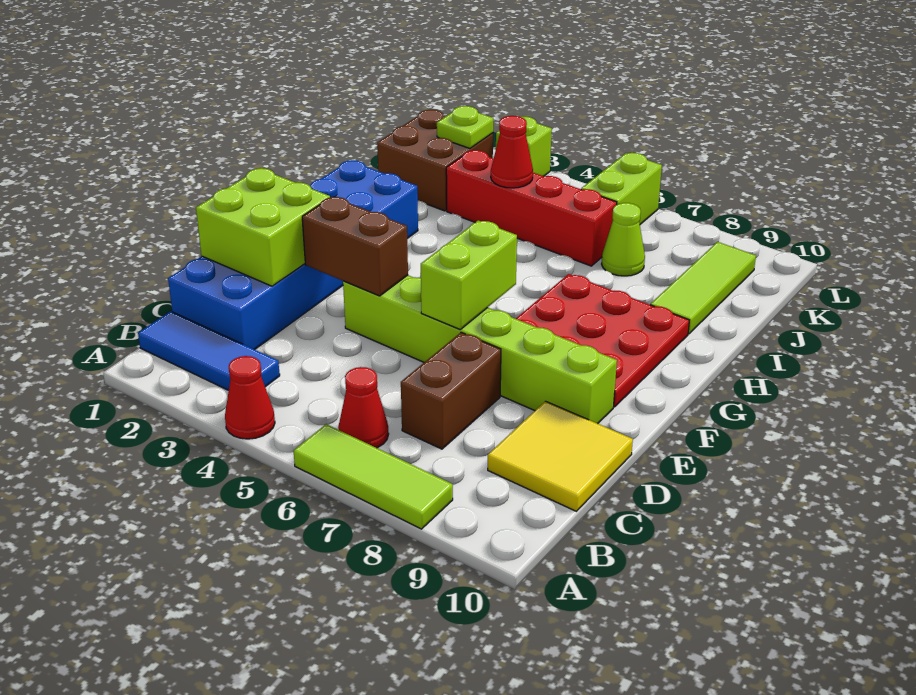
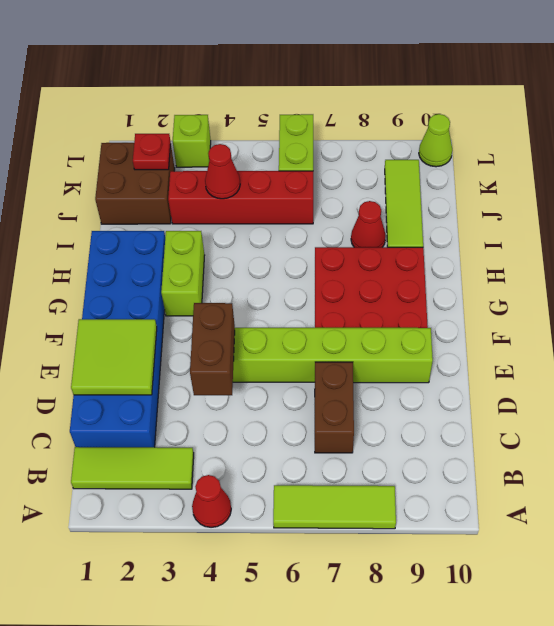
blue 1x3 tile [138,311,280,390] -> lime 1x3 tile [71,447,194,489]
red 1x1 cone [338,367,389,448] -> red 1x1 cone moved to [351,201,386,247]
yellow 2x2 tile [488,401,633,511] -> none
lime 2x2 brick [196,168,330,286] -> lime 2x2 tile [71,319,157,395]
brown 1x2 brick [302,197,408,296] -> brown 1x2 brick turned to [190,303,235,395]
lime 1x2 brick [421,221,517,329] -> lime 1x2 brick moved to [161,231,205,316]
lime 1x1 cone [602,203,645,276] -> lime 1x1 cone moved to [419,114,452,167]
lime 1x1 plate [437,106,493,148] -> red 1x1 plate [133,134,171,170]

